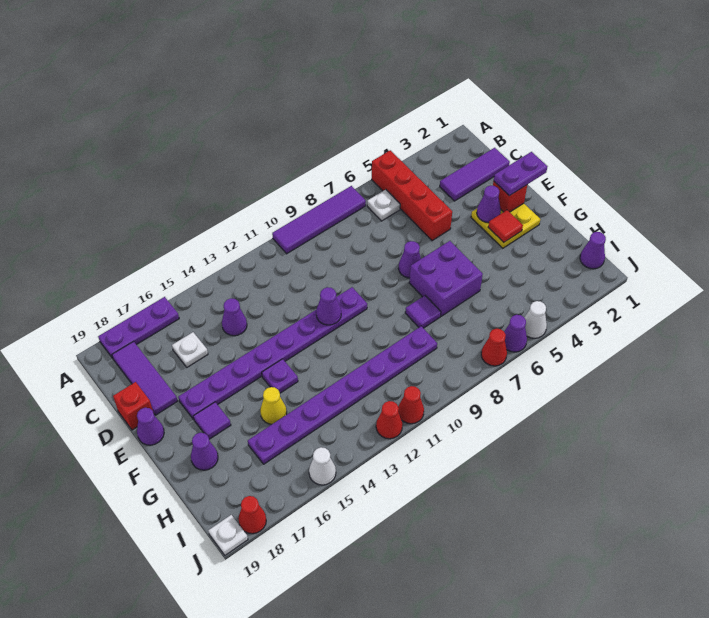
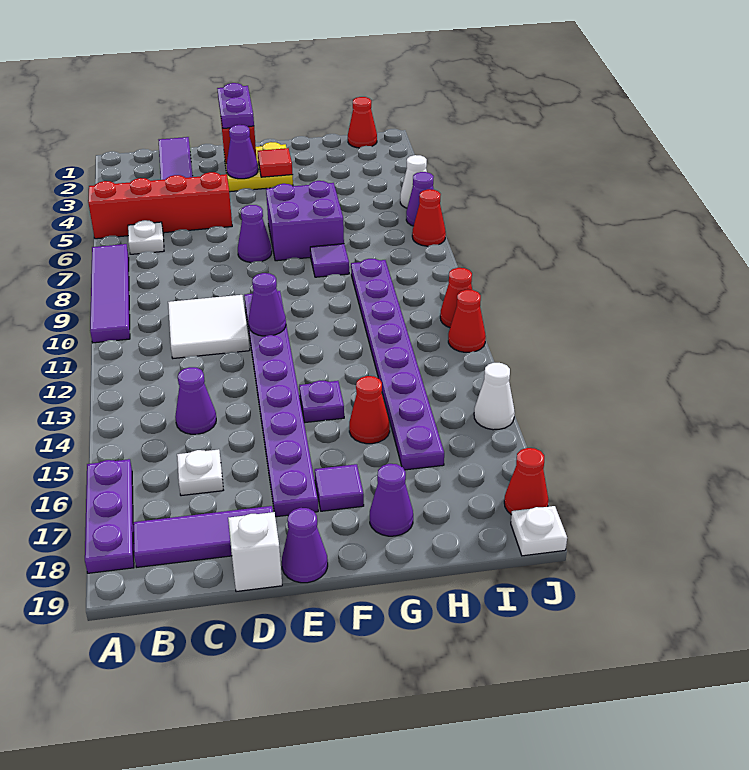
none -> white 2x2 tile [168,295,250,358]
red 1x1 brick [113,382,153,430] -> white 1x1 brick [228,512,282,592]
yellow 1x1 cone [260,387,287,424] -> red 1x1 cone [349,376,390,444]
purple 1x1 cone [580,232,606,269] -> red 1x1 cone [348,97,377,148]

